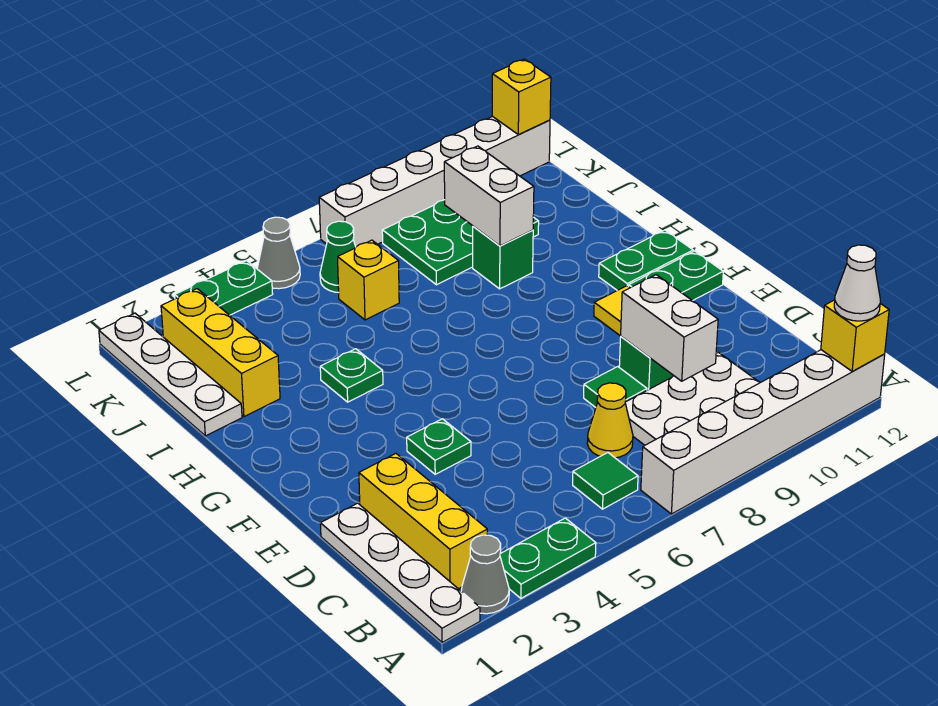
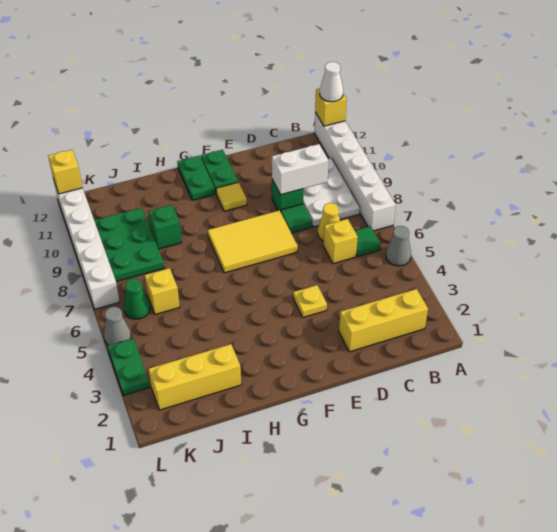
white 1x4 plate [320,503,480,642] -> none
grey 1x1 cone [461,535,509,614] -> grey 1x1 cone moved to [386,226,411,266]
green 1x2 plate [500,518,596,598] -> none
none -> yellow 1x1 brick [323,219,358,264]
green 1x1 plate [407,419,471,474] -> yellow 1x1 plate [293,285,327,317]
none -> yellow 2x3 tile [208,210,298,273]
green 1x1 plate [320,349,383,402] -> none
white 1x4 plate [99,313,242,436] -> none
white 1x2 brick [444,146,534,246] -> none

